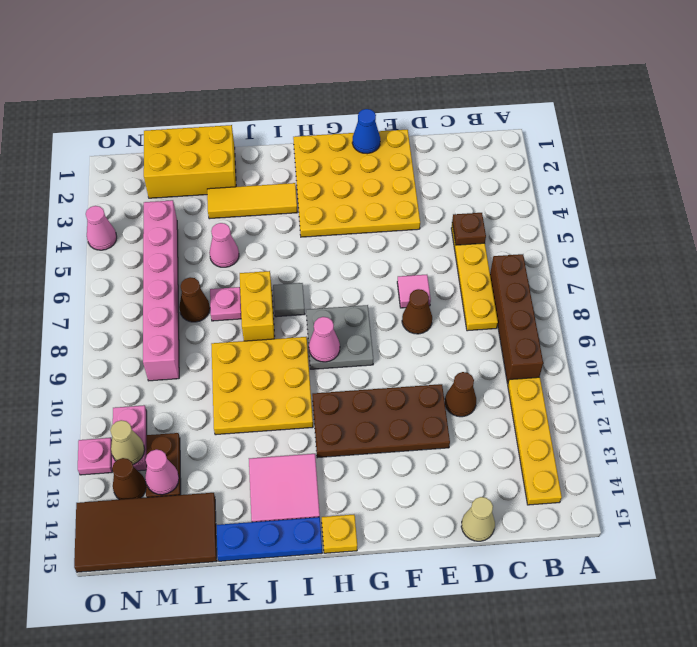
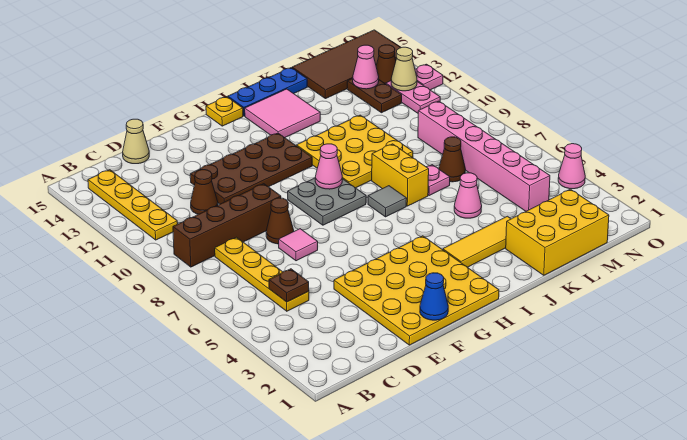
brown 1x4 brick [490,254,543,384] -> brown 1x4 brick turned to [173,184,281,267]

